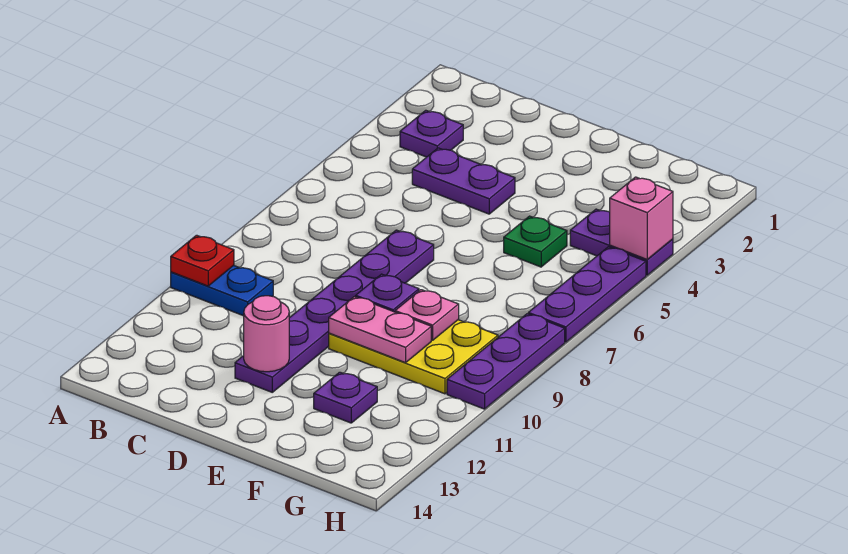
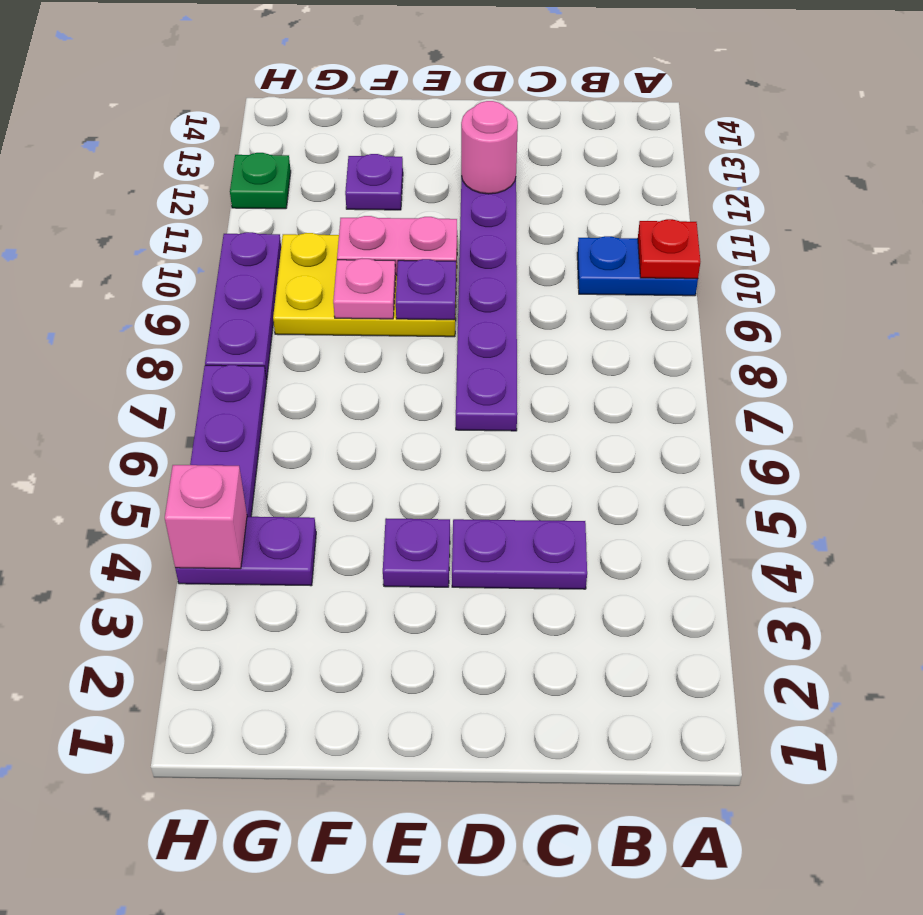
purple 1x1 plate [400,110,463,157] -> purple 1x1 plate moved to [383,518,450,587]
green 1x1 plate [504,216,567,267] -> green 1x1 plate moved to [230,153,291,209]

